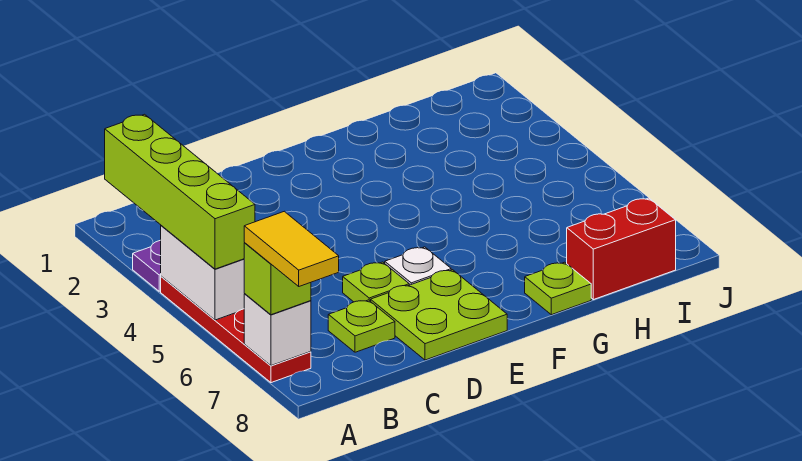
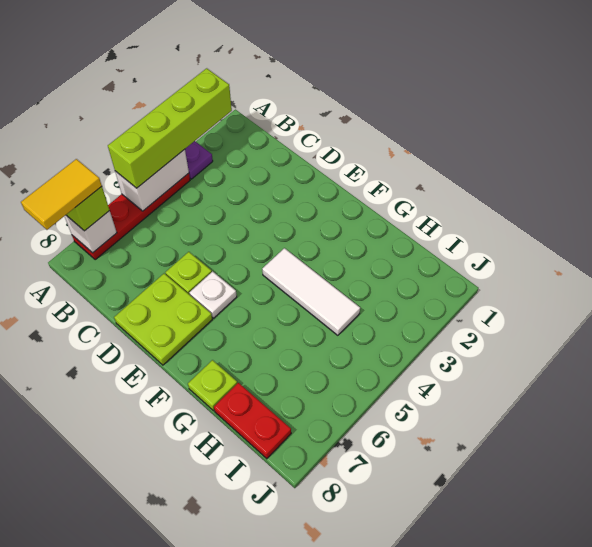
lime 1x1 plate [328,300,395,352] -> none
none -> white 1x3 tile [262,248,360,335]
red 1x2 brick [567,198,676,300] -> red 1x2 plate [214,383,291,459]

